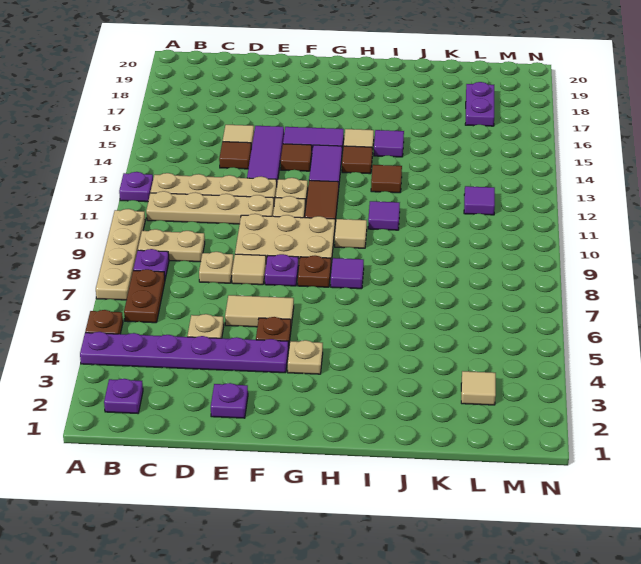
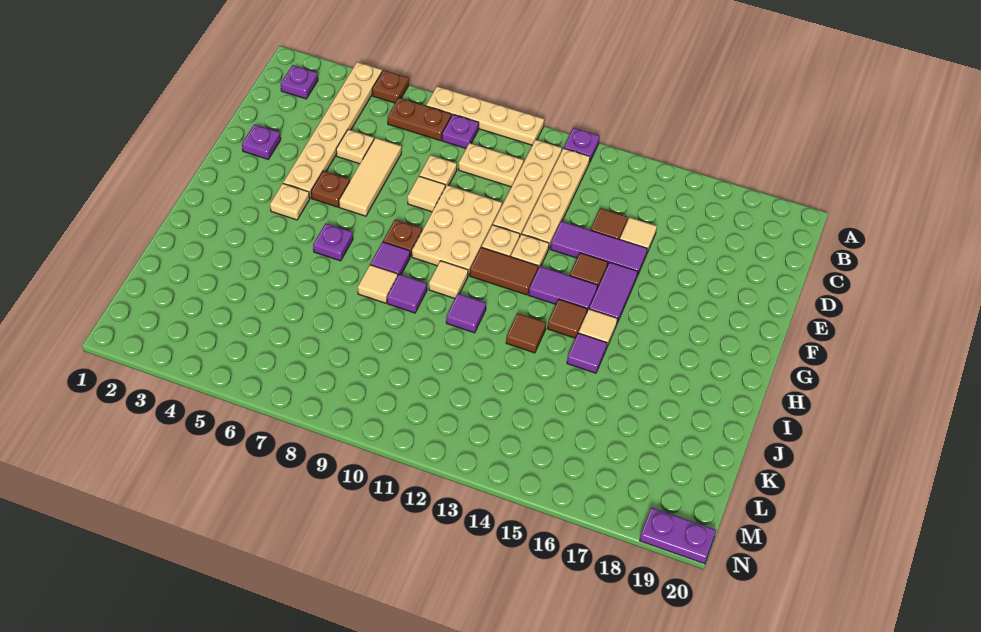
purple 1x6 plate [80,332,288,373] -> tan 1x6 plate [283,62,382,198]
tan 1x2 plate [138,229,205,262] -> tan 1x2 plate turned to [458,143,524,187]
tan 1x2 tile [225,295,294,327] -> tan 1x3 tile [339,138,401,216]
purple 1x1 plate [265,254,298,286] -> purple 1x1 plate moved to [313,223,353,261]
tan 1x1 tile [461,371,496,405] -> tan 1x1 tile moved to [358,265,398,303]
purple 1x1 tile [464,186,495,215] -> purple 1x1 tile moved to [387,274,427,313]
purple 1x2 plate [465,82,494,126] -> purple 1x2 plate moved to [640,507,716,564]

